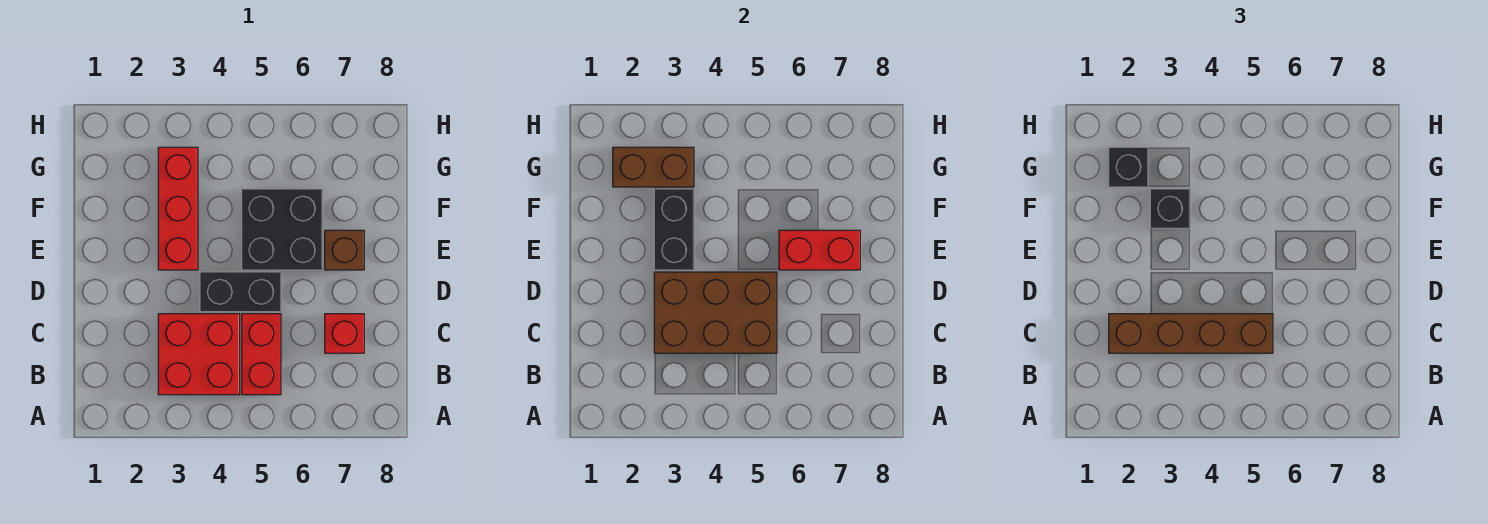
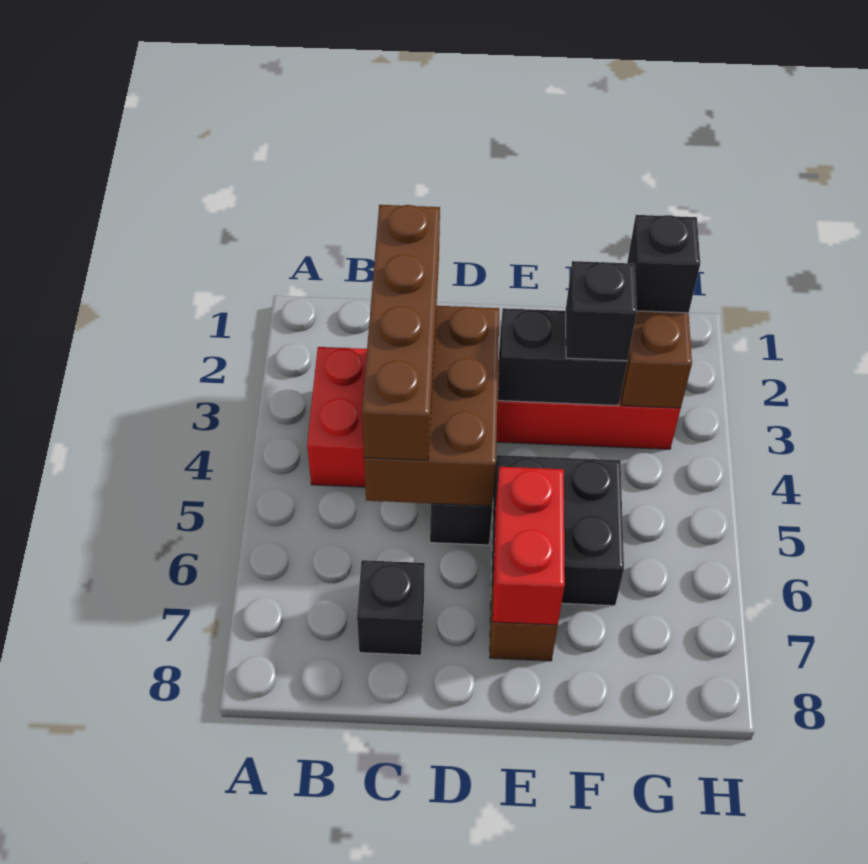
red 1x2 brick [242,314,281,395] -> none
red 1x1 brick [325,314,364,353] -> black 1x1 brick [357,560,425,655]

